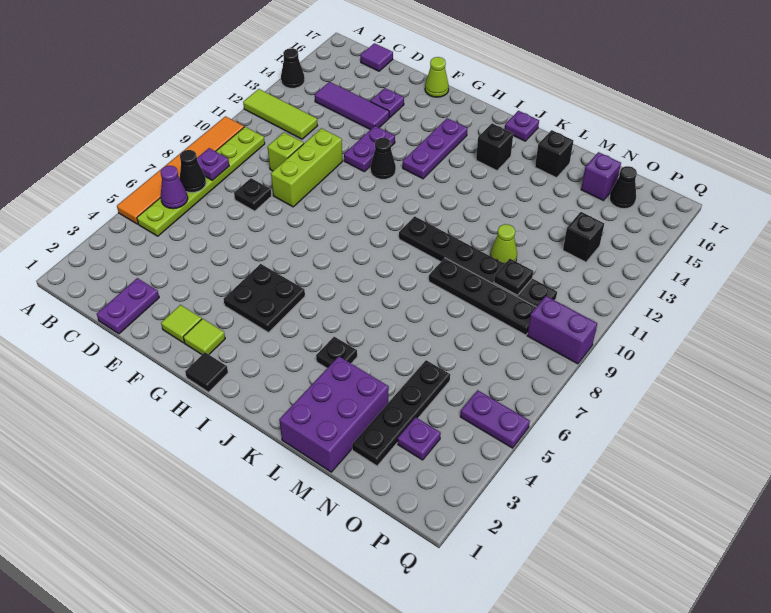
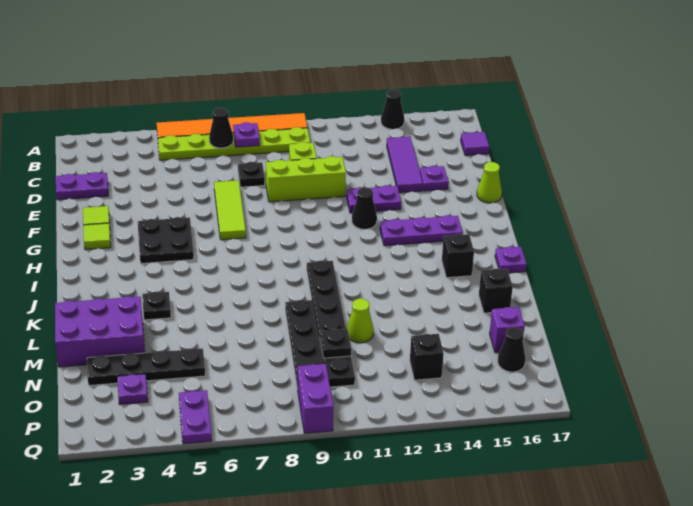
lime 1x3 tile [243,89,318,139] -> lime 1x3 tile moved to [214,180,246,240]
purple 1x1 cone [161,166,188,209] -> none
black 1x1 tile [185,352,228,392] -> none

